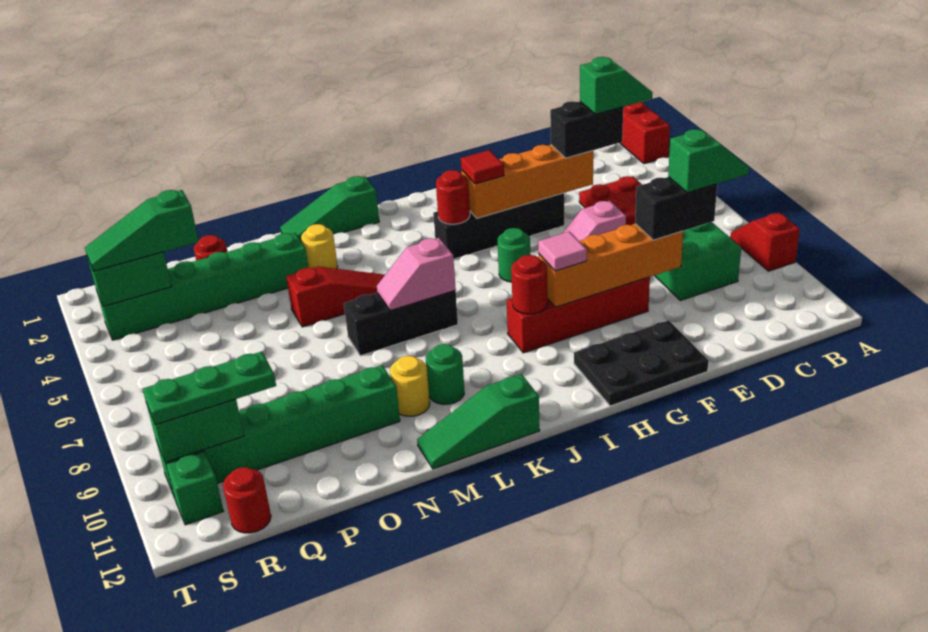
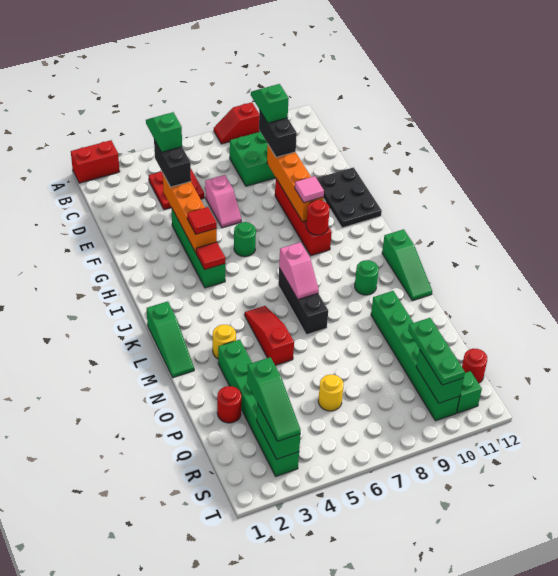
black 1x4 brick [433,193,564,259] -> green 1x4 brick [172,209,225,288]
red 1x1 round brick [436,170,470,224] -> red 1x1 tile [196,242,225,270]
yellow 1x1 round brick [390,356,430,416] -> yellow 1x1 round brick moved to [318,375,344,411]

